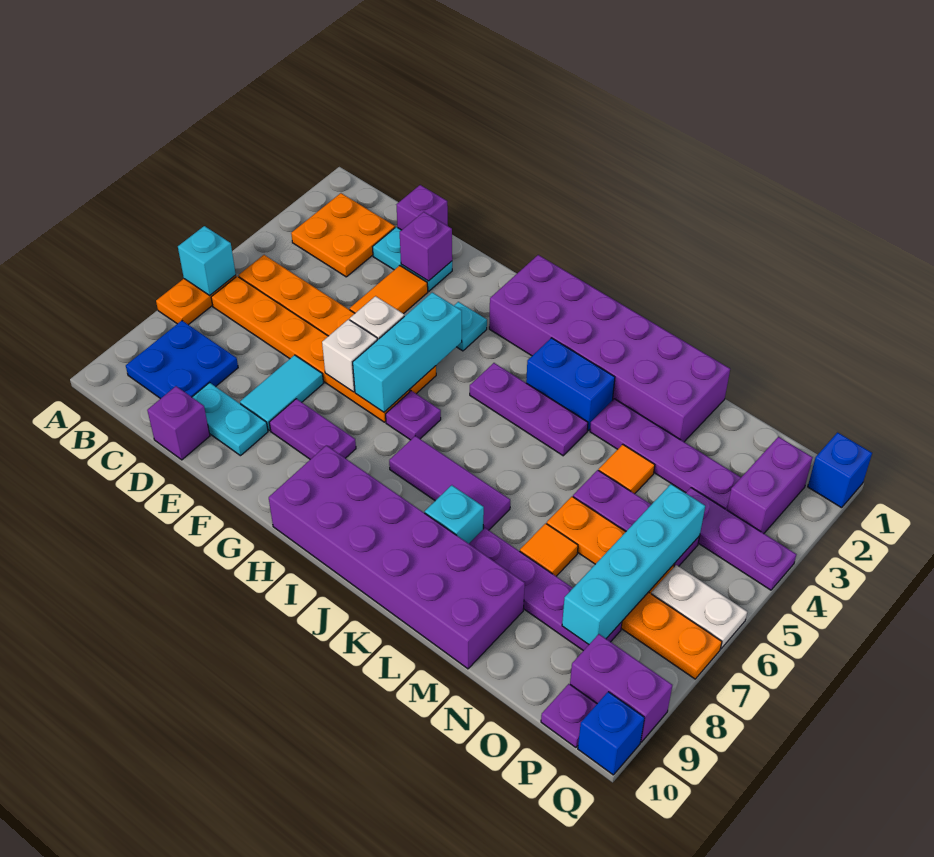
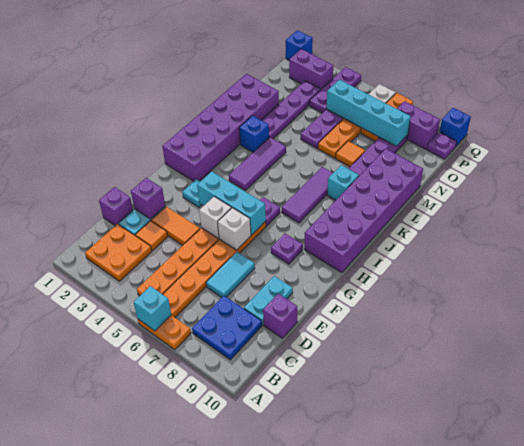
cyan 1x2 tile [240,355,323,430] -> cyan 1x2 tile turned to [206,252,255,297]
purple 1x2 plate [269,399,356,459] -> purple 1x1 plate [271,234,303,264]
purple 1x3 plate [470,363,588,456] -> purple 1x3 tile [229,137,286,190]
blue 1x2 brick [526,338,615,430] -> blue 1x1 brick [239,116,269,152]
orange 1x1 tile [599,444,655,494] -> orange 1x1 tile moved to [135,221,168,251]
purple 1x2 brick [570,634,672,742] -> purple 1x2 brick turned to [397,101,440,149]

